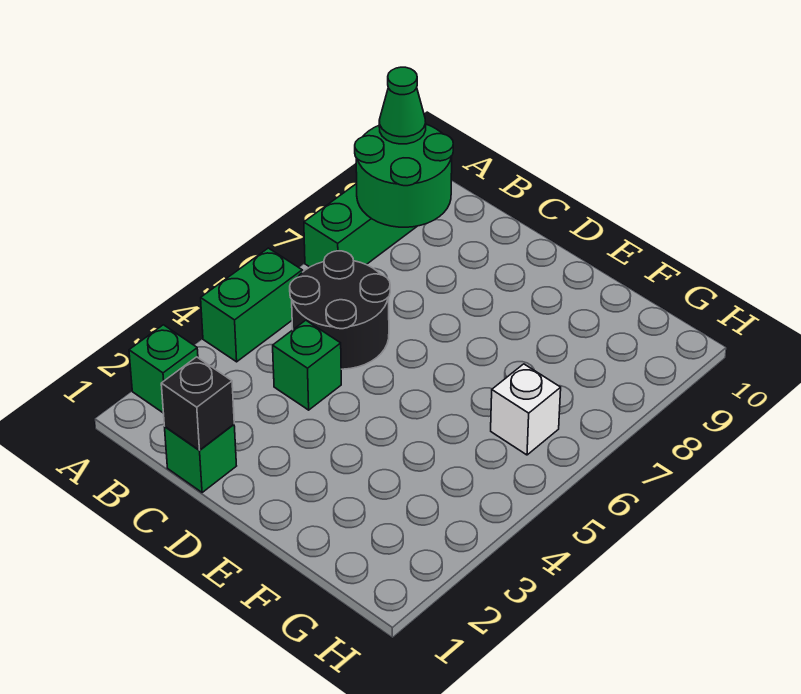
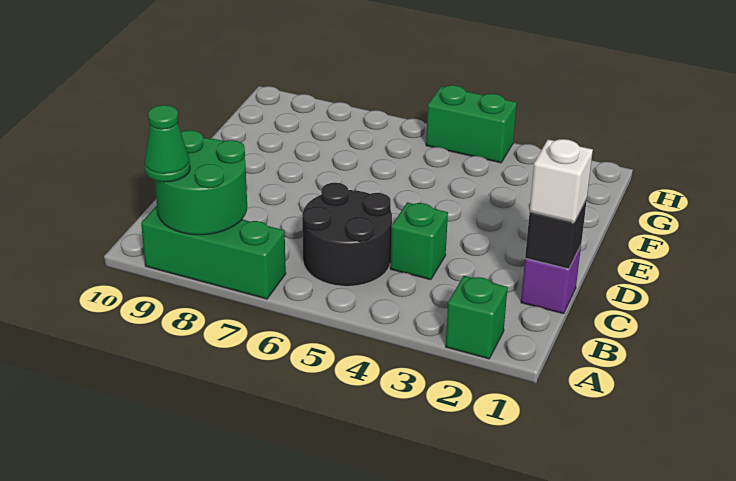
green 1x2 brick [201,248,302,362] -> green 1x2 brick moved to [426,85,517,163]
green 1x1 brick [165,424,236,493] -> purple 1x1 brick [521,245,581,314]
white 1x1 brick [491,364,561,455] -> white 1x1 brick moved to [530,139,593,222]

